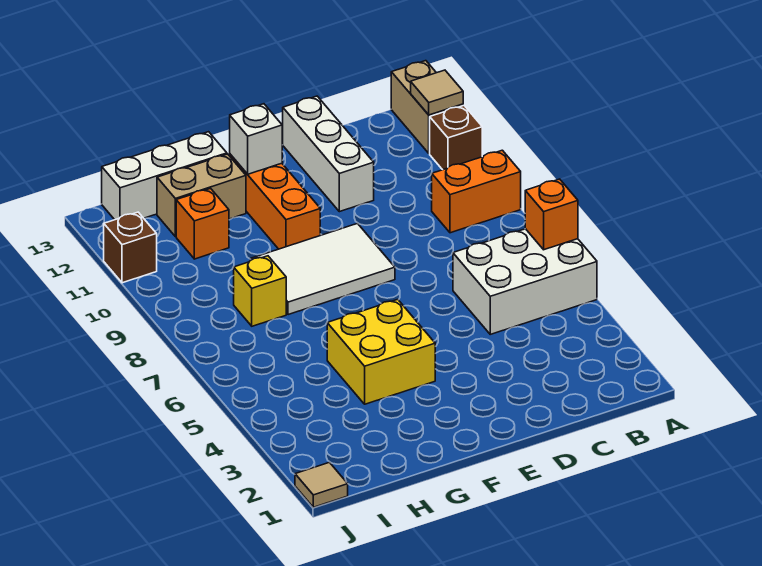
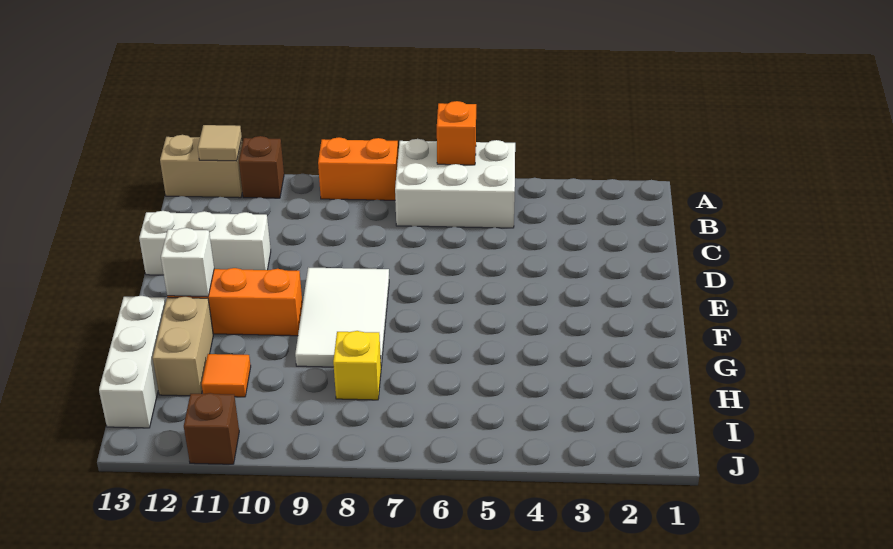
white 2x3 brick [453,229,597,334] -> white 2x3 brick turned to [395,139,515,228]
orange 1x2 brick [432,150,521,233] -> orange 1x2 brick turned to [318,137,398,200]
yellow 2x2 brick [327,300,435,404] -> none
orange 1x1 brick [176,188,229,259] -> orange 1x1 tile [202,354,251,397]
tan 1x1 tile [295,462,348,507] -> none

